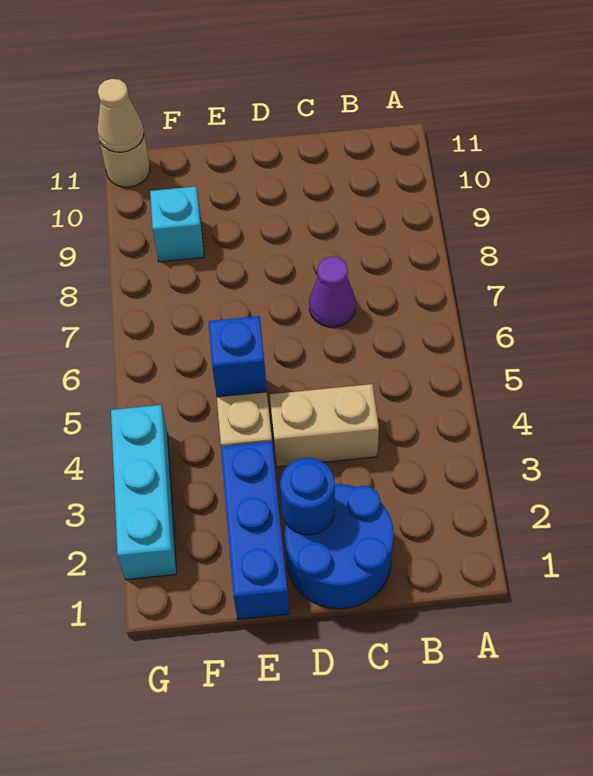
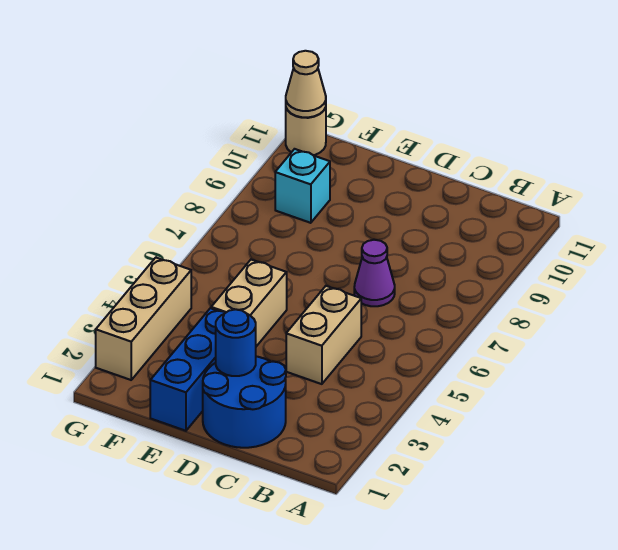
tan 1x2 brick [270,384,379,467] -> tan 1x2 brick turned to [286,286,361,384]
blue 1x1 brick [208,316,267,397] -> none
cyan 1x3 brick [111,405,177,580] -> tan 1x3 brick [96,258,191,380]

